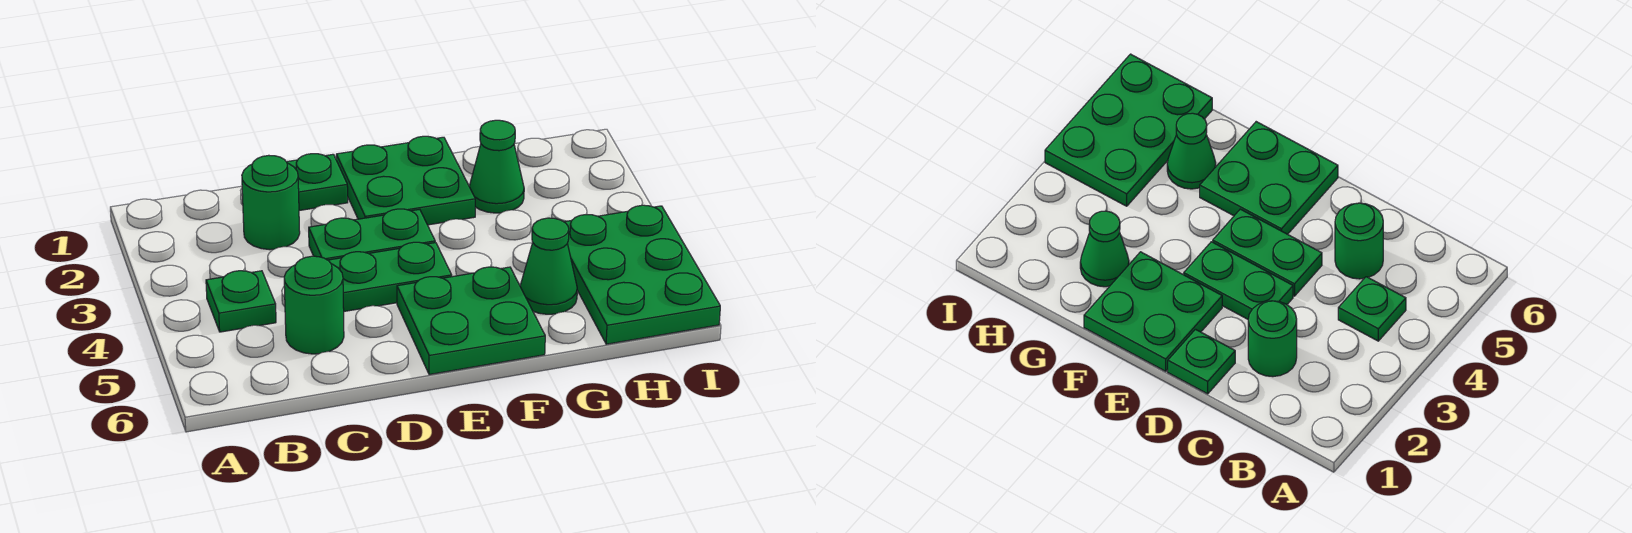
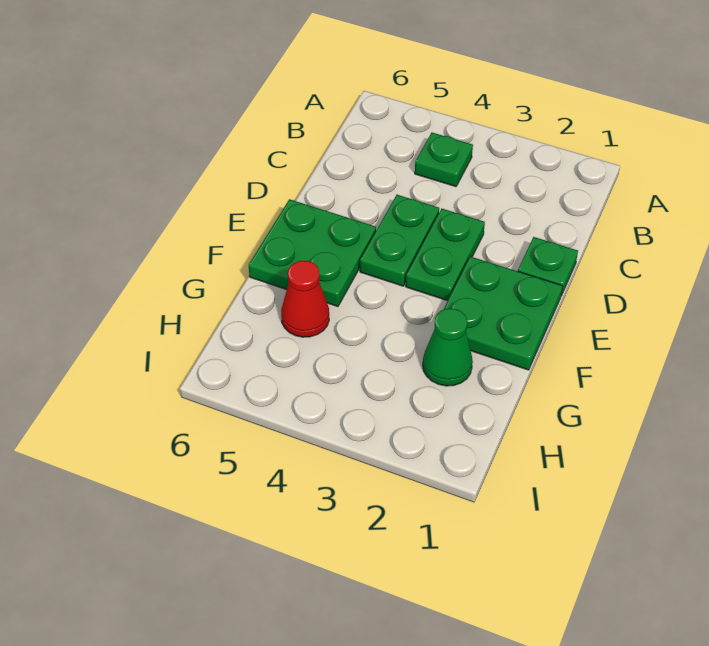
green 1x1 round brick [242,155,300,250] -> none
green 1x1 round brick [284,256,344,354] -> none
green 1x1 cone [520,218,577,314] -> red 1x1 cone [281,261,329,337]
green 2x3 plate [565,205,720,344] -> none

